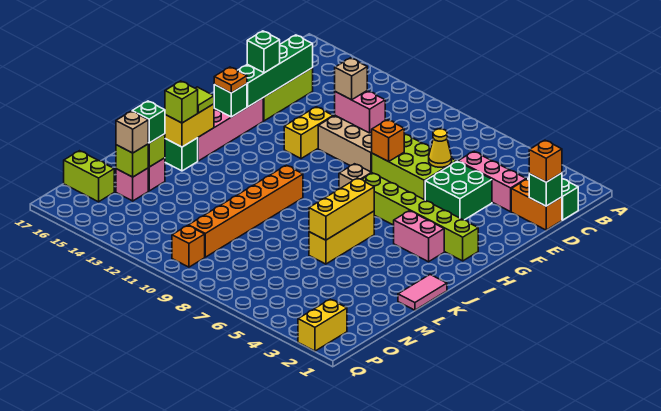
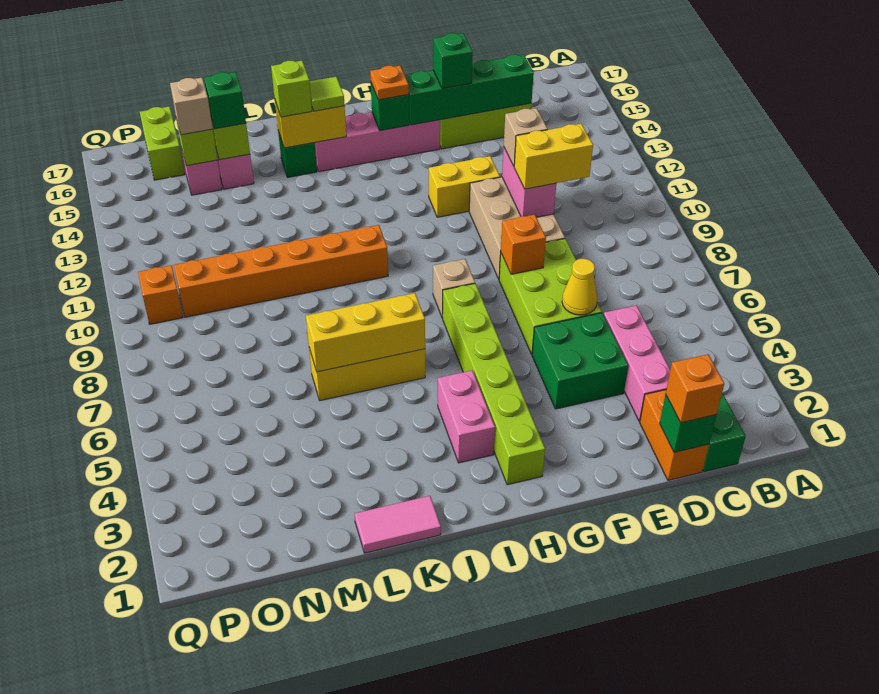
yellow 1x2 brick [298,299,347,351] -> yellow 1x2 brick moved to [514,124,593,189]

